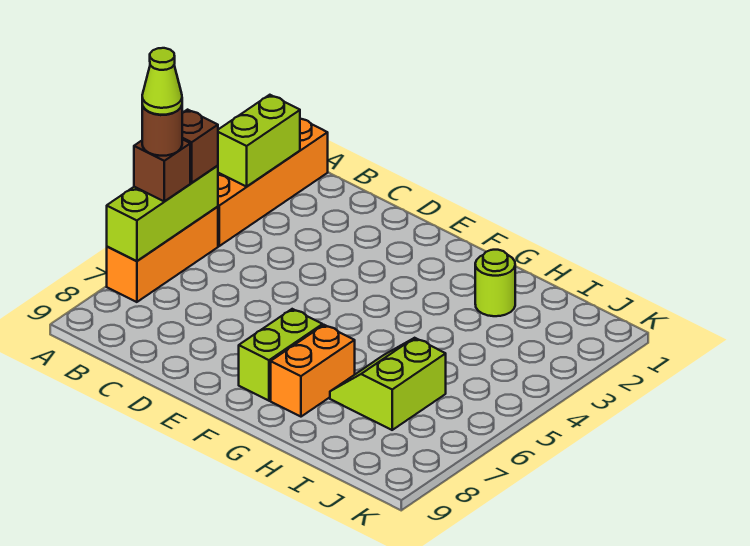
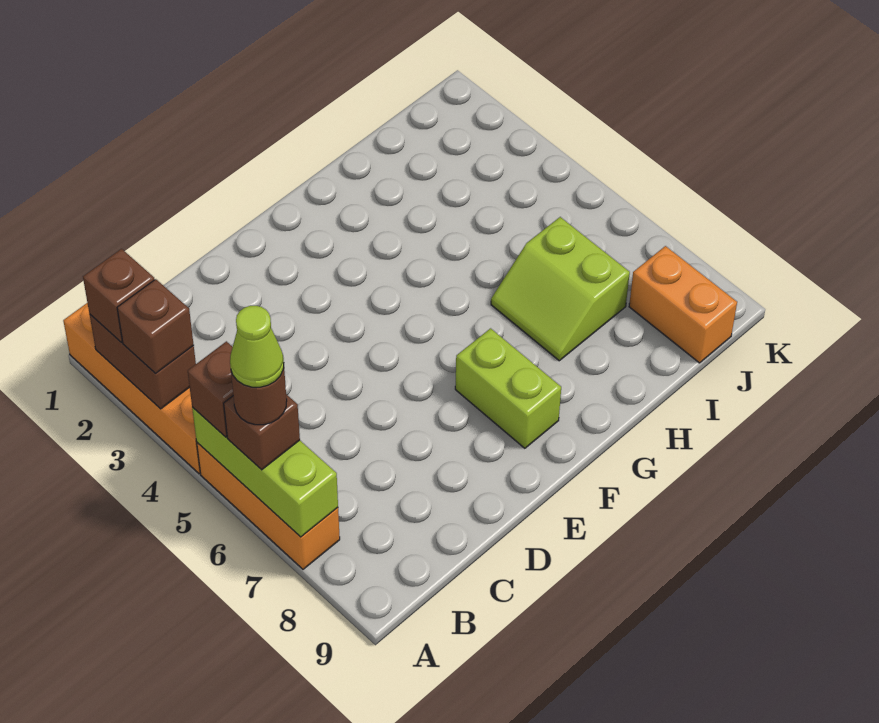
lime 1x2 brick [218,95,300,187] -> brown 1x2 brick [90,315,196,409]
none -> brown 1x1 brick [83,249,154,342]
none -> brown 1x1 brick [117,279,194,373]
orange 1x2 brick [271,325,355,417] -> orange 1x2 brick moved to [629,246,737,363]
lime 1x1 round brick [475,250,515,316] -> none

